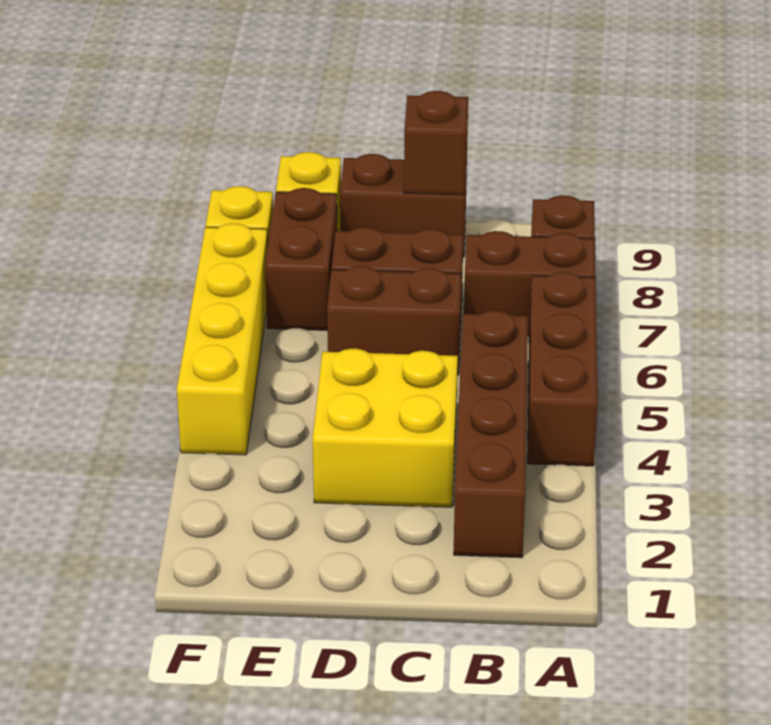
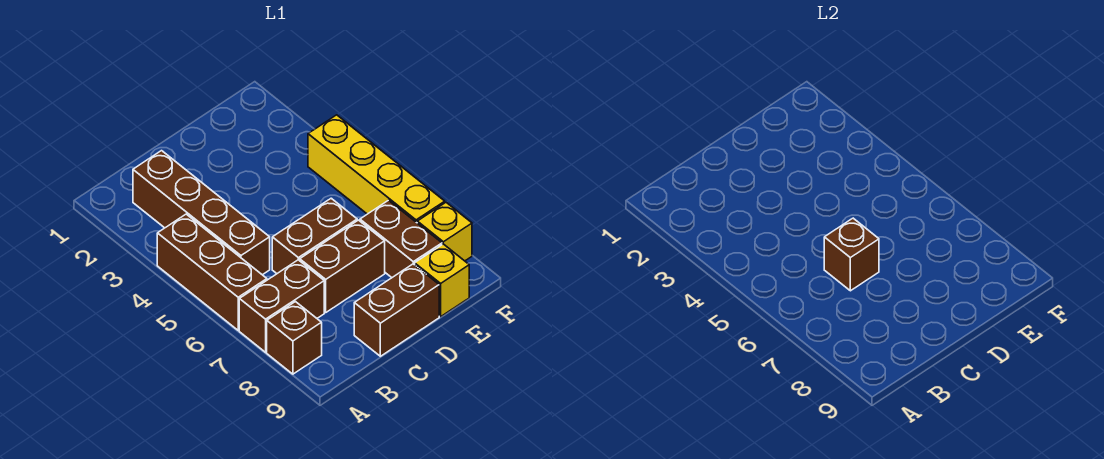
yellow 2x2 brick [313,349,458,507] -> none
brown 1x1 brick [404,91,468,195] -> brown 1x1 brick moved to [824,218,879,291]

